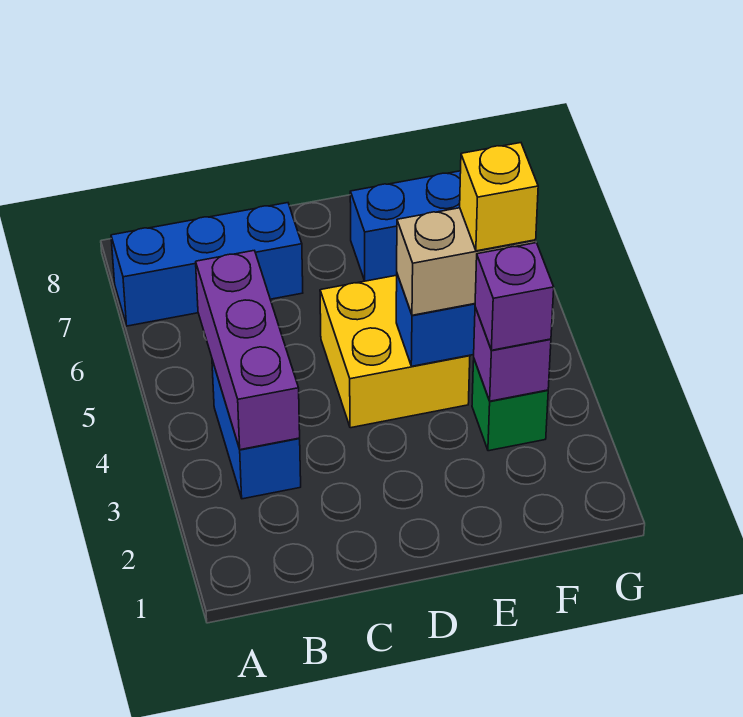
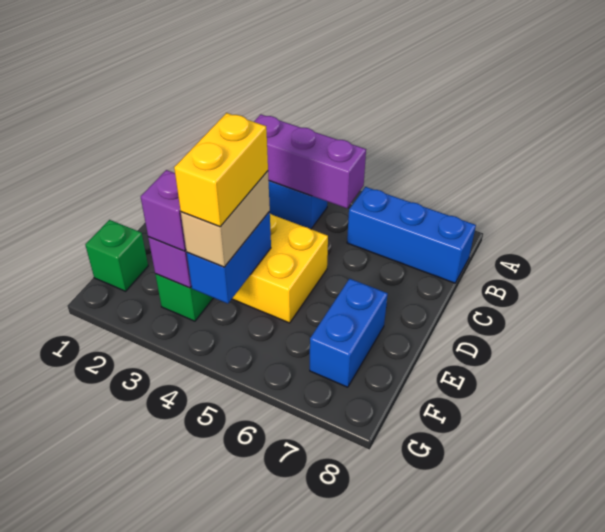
blue 1x3 brick [111,203,303,326] -> blue 1x3 brick turned to [347,187,476,283]
none -> green 1x1 brick [85,220,148,291]
yellow 1x1 brick [460,143,538,251] -> yellow 1x2 brick [174,113,268,227]

